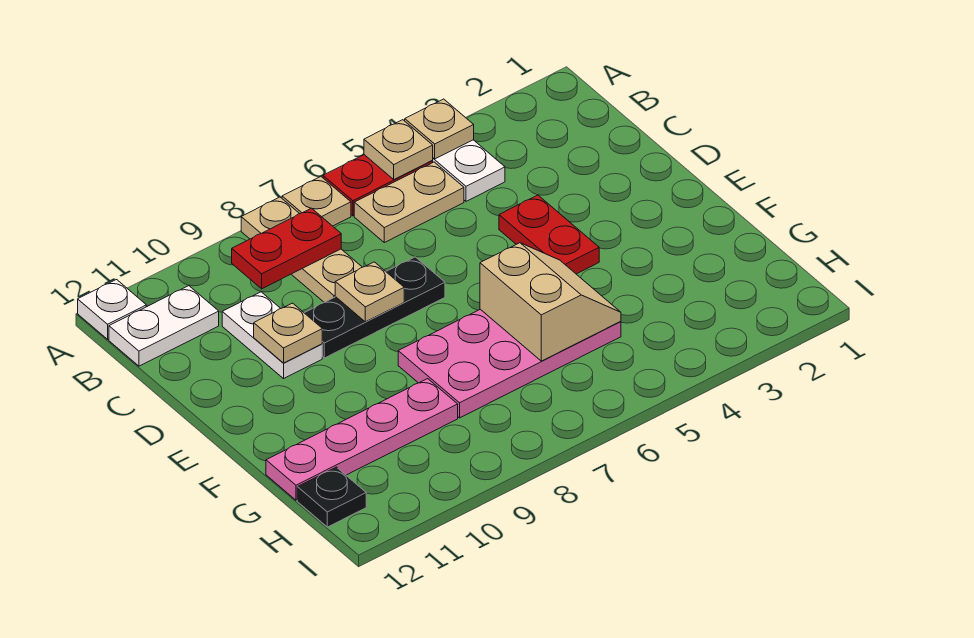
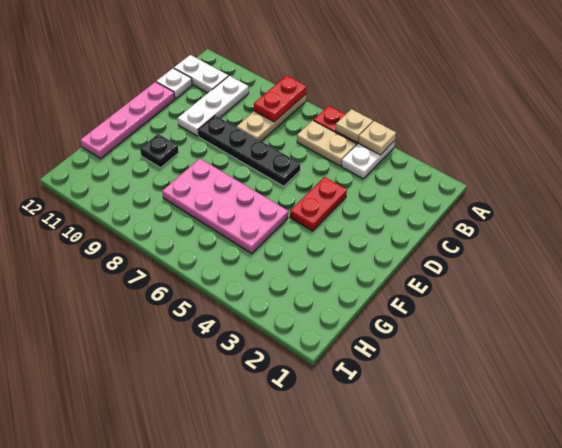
tan 1x1 plate [282,177,351,226] -> none
white 1x1 plate [78,280,146,339] -> white 1x1 plate moved to [156,68,192,99]
red 1x2 plate [232,208,341,289] -> red 1x2 plate turned to [254,76,307,122]
white 1x2 plate [222,292,322,379] -> white 1x3 plate [178,76,249,136]
black 1x3 plate [305,257,445,358] -> black 1x4 plate [198,115,300,186]
tan 1x1 plate [335,262,404,322] -> none
tan 1x1 plate [254,303,322,363] -> none
tan 2x2 slope [480,243,621,361] -> none
pink 1x4 plate [266,379,458,500] -> pink 1x4 plate turned to [80,82,175,159]
black 1x1 plate [297,467,366,527] -> black 1x1 plate moved to [140,134,179,168]

